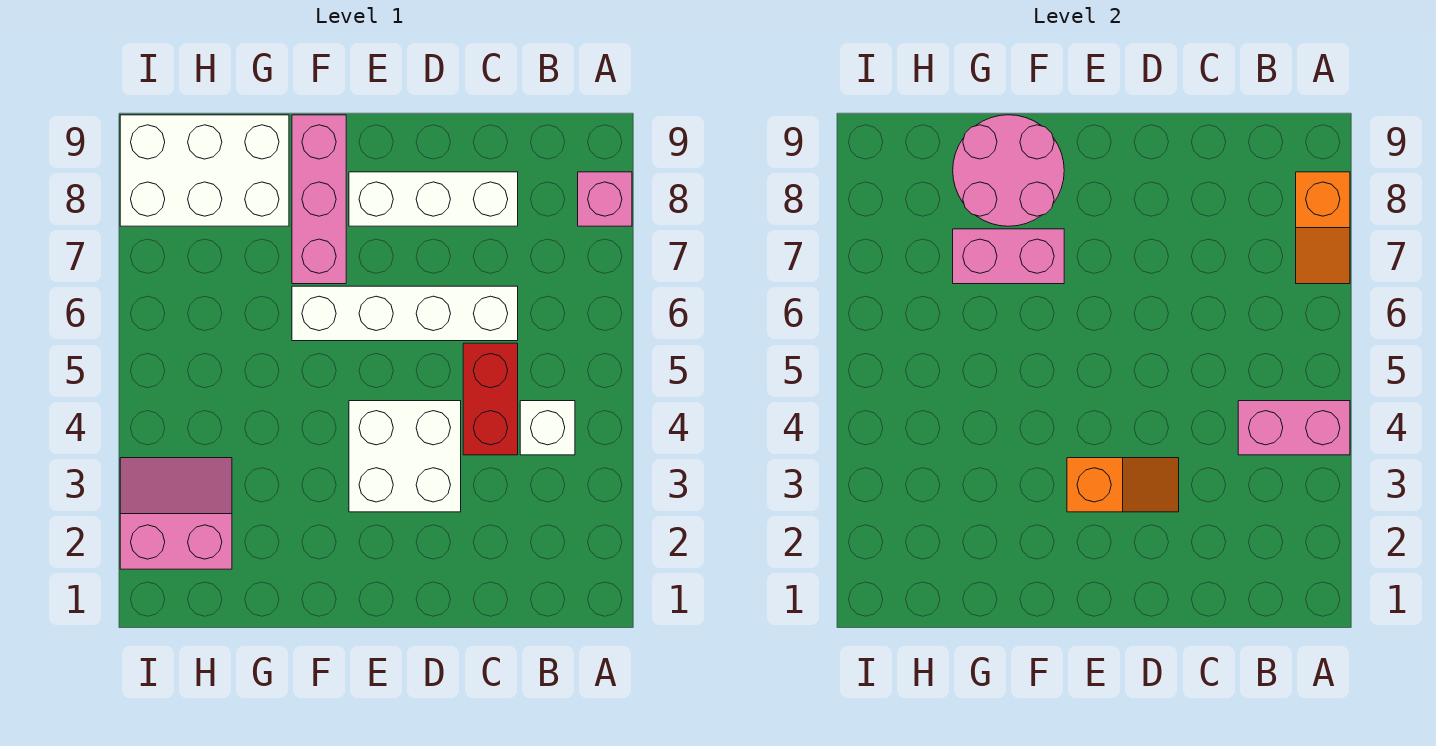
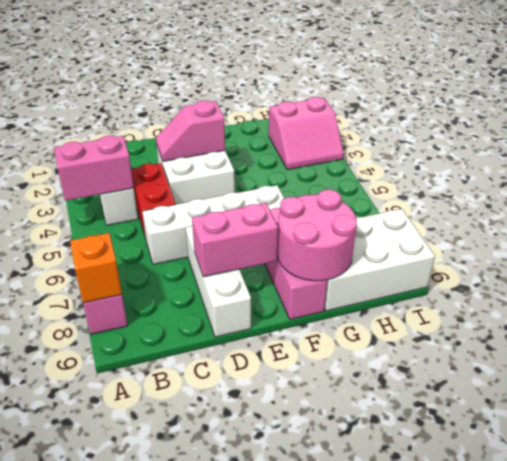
white 1x3 brick [349,172,518,226] -> white 1x3 brick turned to [186,226,251,337]
orange 1x2 slope [1067,458,1179,512] -> pink 1x2 slope [156,100,225,161]
pink 1x2 brick [953,229,1064,284] -> pink 1x2 brick moved to [192,203,278,277]

